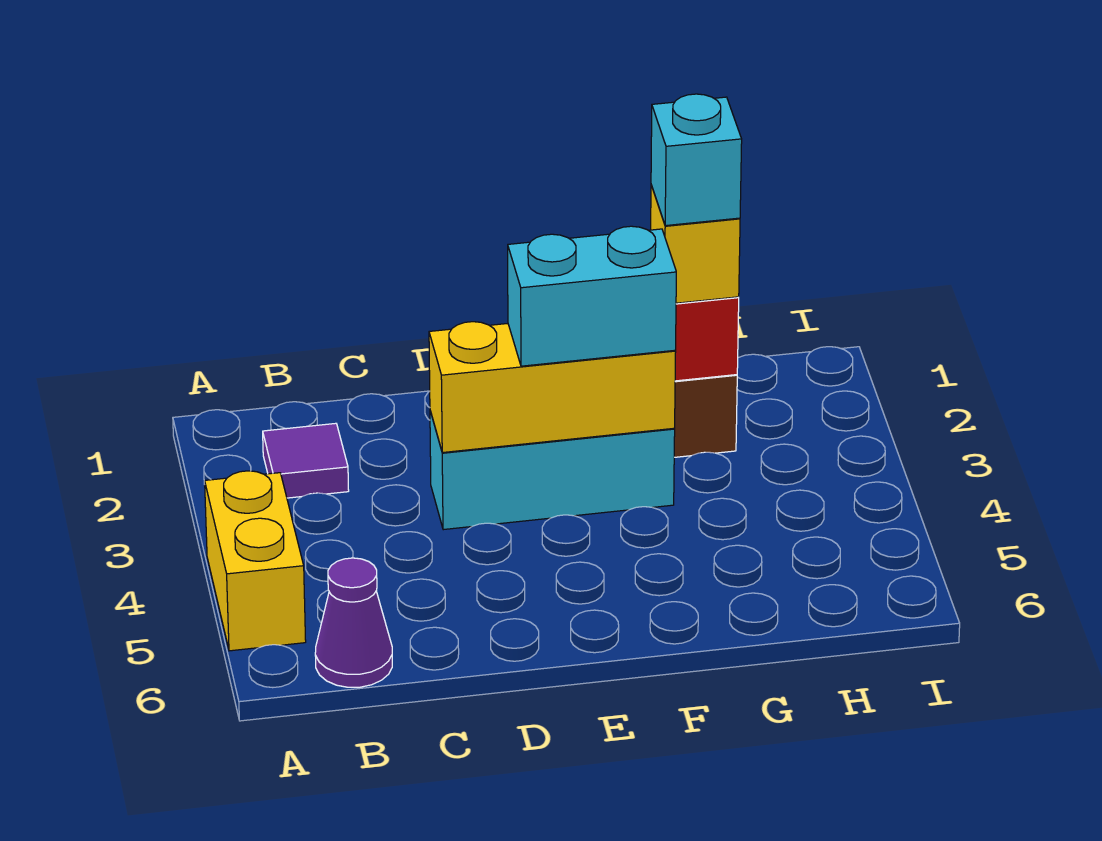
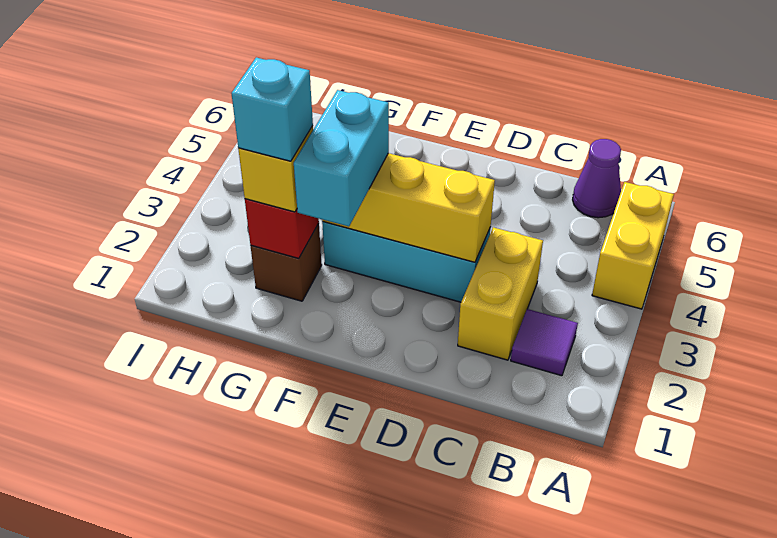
none -> yellow 1x2 brick [458,227,543,360]
cyan 1x2 brick [508,226,676,366] -> cyan 1x2 brick turned to [294,90,389,226]

